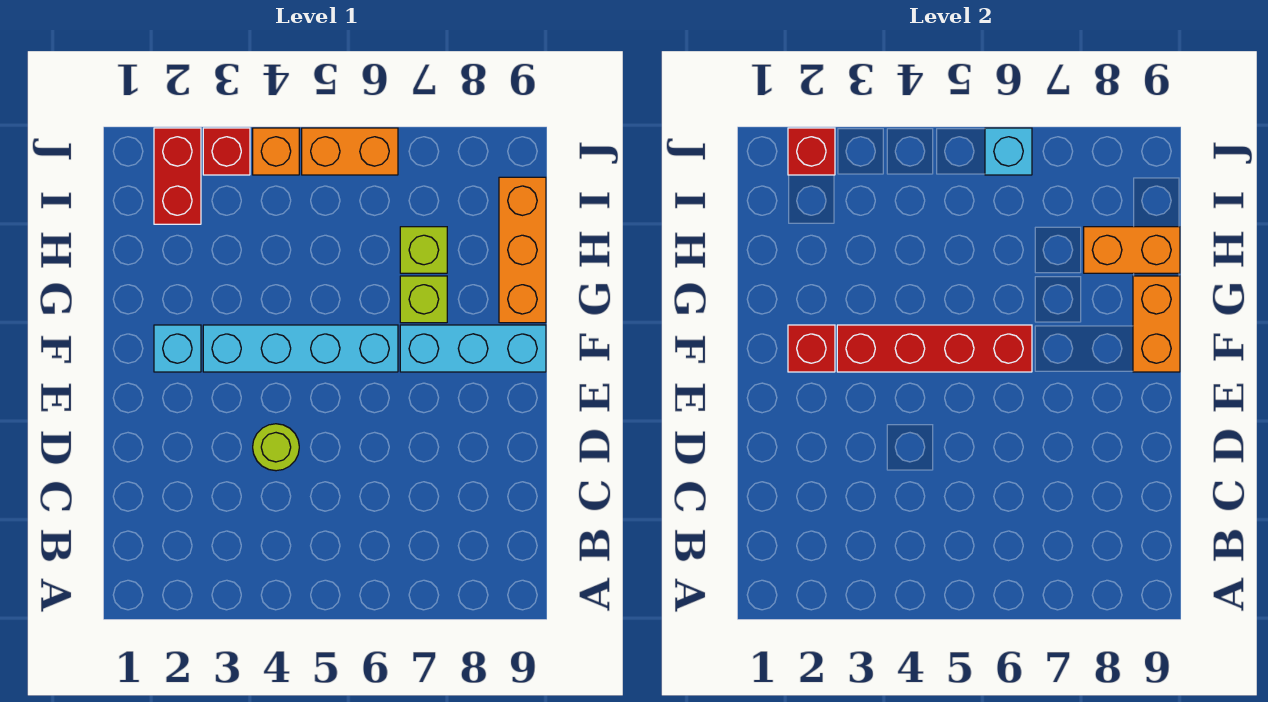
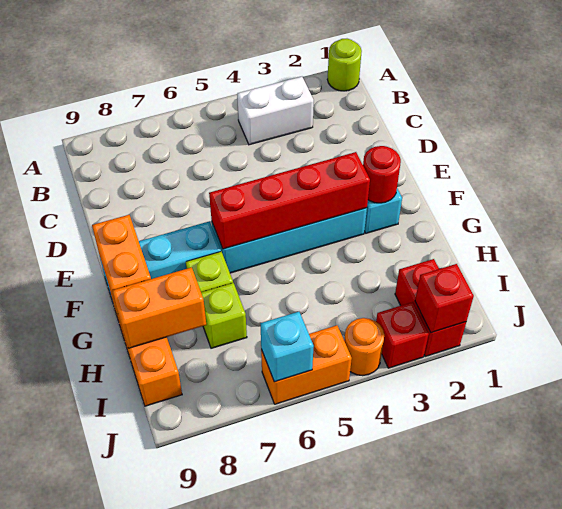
none -> white 1x2 brick [237,77,314,145]
lime 1x1 round brick [253,424,299,471] -> lime 1x1 round brick moved to [327,39,362,91]
red 1x1 brick [788,325,835,372] -> red 1x1 round brick [363,146,401,203]
orange 1x1 brick [253,128,299,175] -> orange 1x1 round brick [345,318,384,376]

